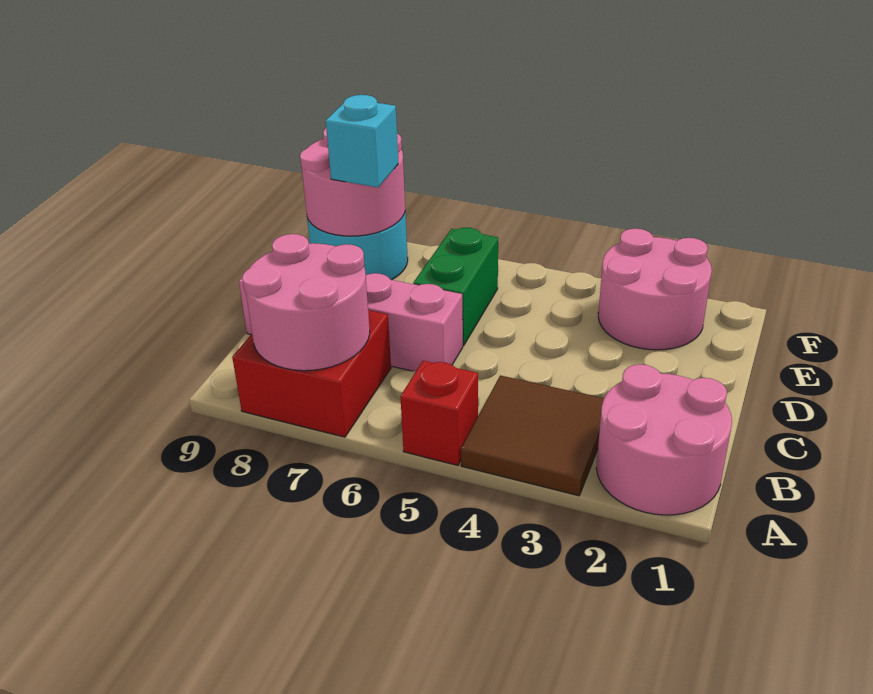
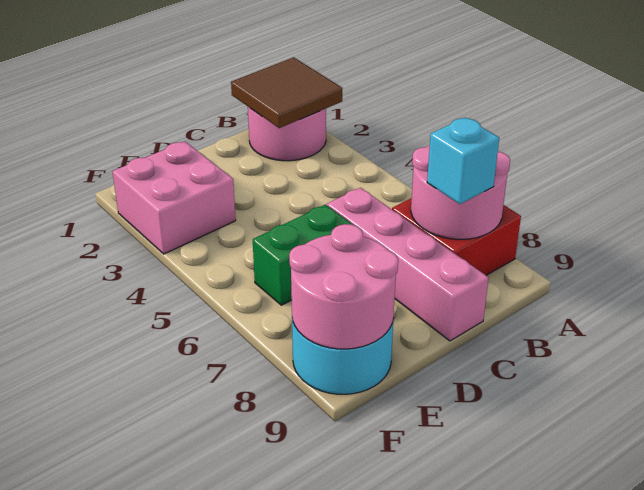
brown 2x2 tile [461,375,604,496] -> brown 2x2 tile moved to [231,57,343,128]
red 1x1 brick [400,361,478,465] -> none
pink 2x2 round brick [598,229,712,350] -> pink 2x2 brick [112,141,236,254]
cyan 1x1 brick [326,95,398,187] -> cyan 1x1 brick moved to [427,118,499,204]

